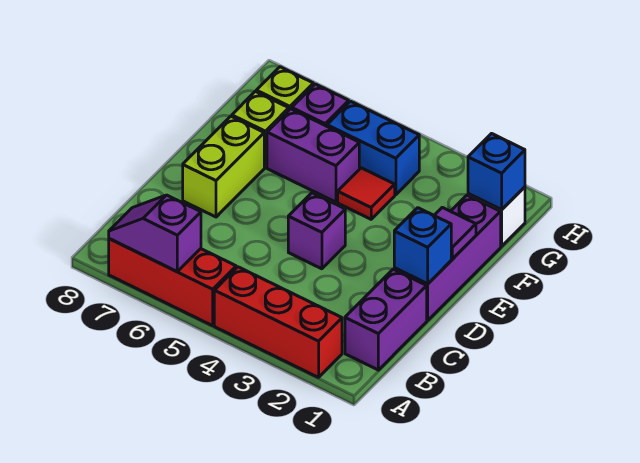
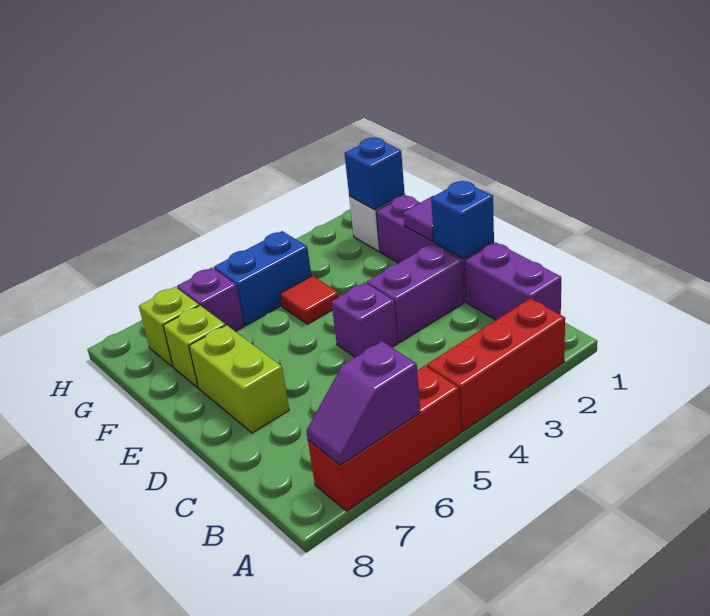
purple 1x2 brick [267,109,359,202] -> purple 1x2 brick moved to [367,244,464,342]

